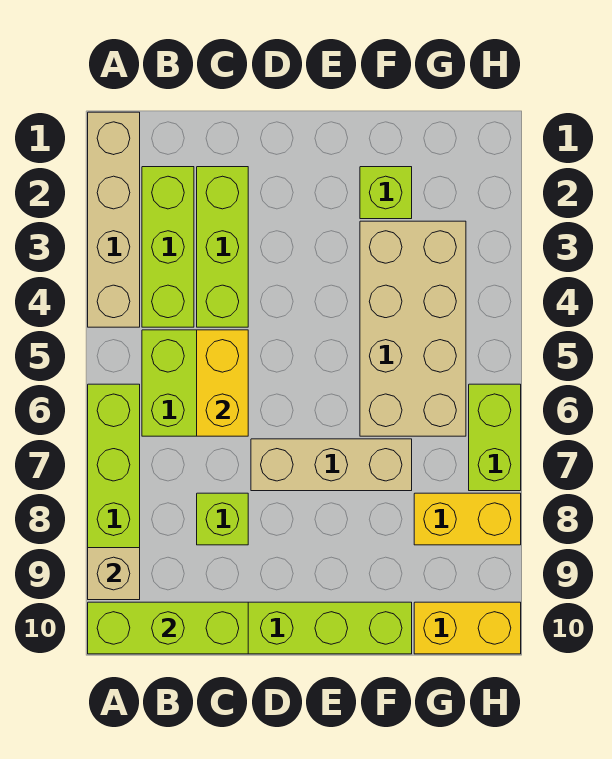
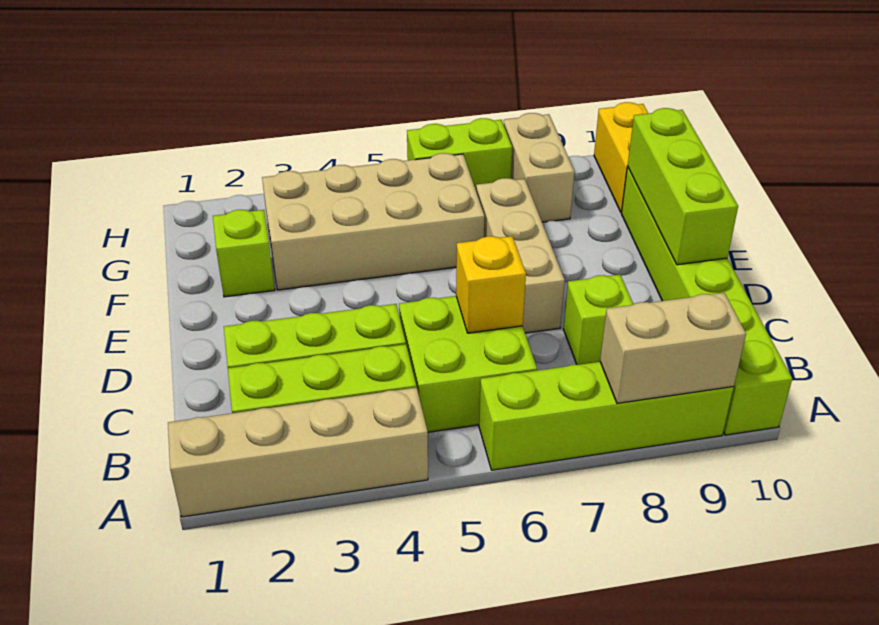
tan 1x1 brick [88,548,140,600] -> tan 1x2 brick [600,293,746,403]
lime 1x3 brick [88,602,248,654] -> lime 1x3 brick moved to [628,108,738,265]
yellow 1x2 brick [197,330,248,436] -> yellow 1x1 brick [456,236,526,333]
yellow 1x2 brick [414,493,521,545] -> tan 1x2 brick [504,113,575,222]

